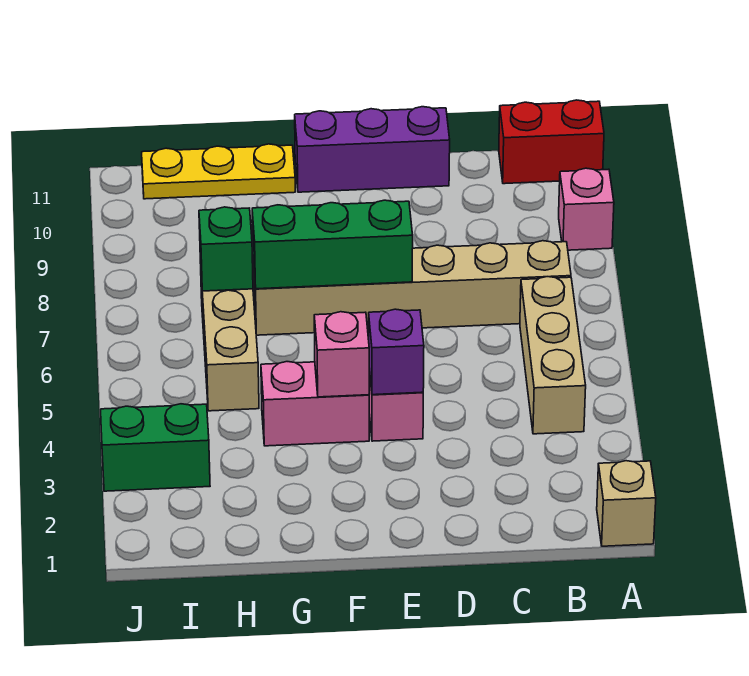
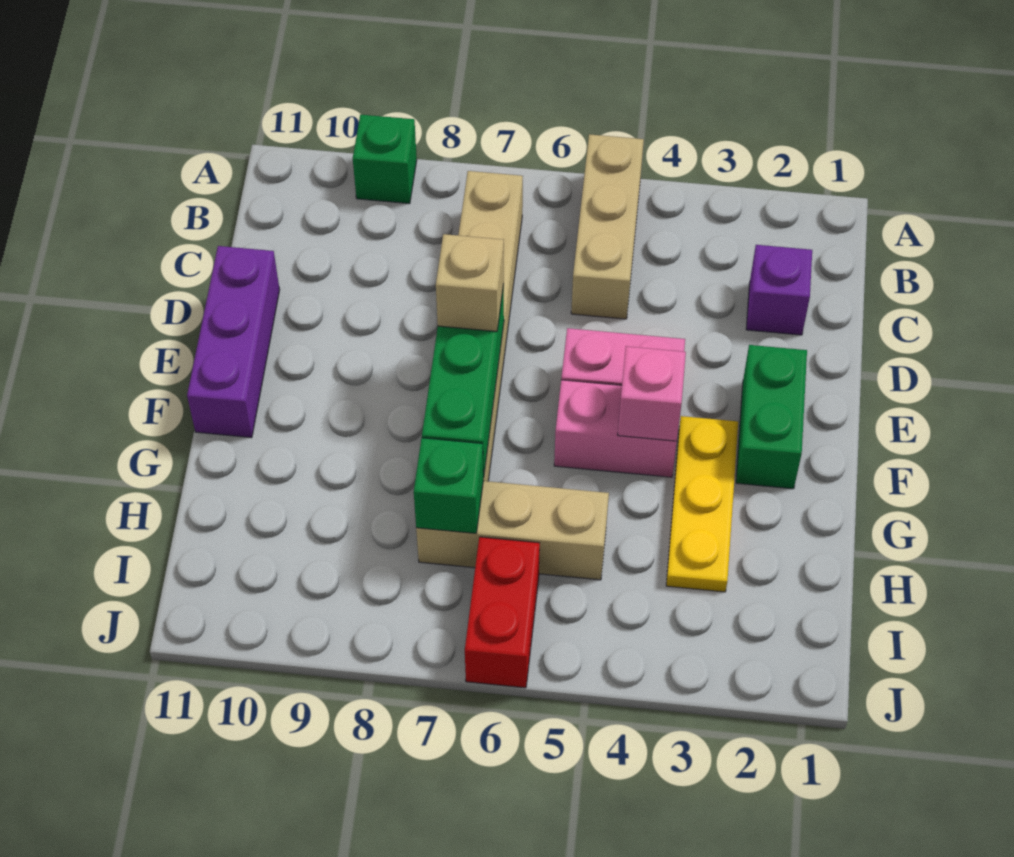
tan 1x1 brick [597,461,656,546] -> tan 1x1 brick moved to [436,234,504,331]
pink 1x1 brick [559,168,614,250] -> green 1x1 brick [353,115,417,204]
red 1x2 brick [499,100,604,184] -> red 1x2 brick moved to [465,537,540,688]
tan 1x3 brick [520,277,586,434] -> tan 1x3 brick turned to [571,134,644,319]
purple 1x1 brick [369,309,424,395] -> purple 1x1 brick moved to [746,245,812,335]
pink 1x2 brick [261,362,369,446] -> pink 1x2 brick turned to [554,380,677,477]
yellow 1x3 plate [142,144,295,199] -> yellow 1x3 plate moved to [666,416,738,592]
green 1x2 brick [101,404,210,491] -> green 1x2 brick moved to [736,345,807,489]

